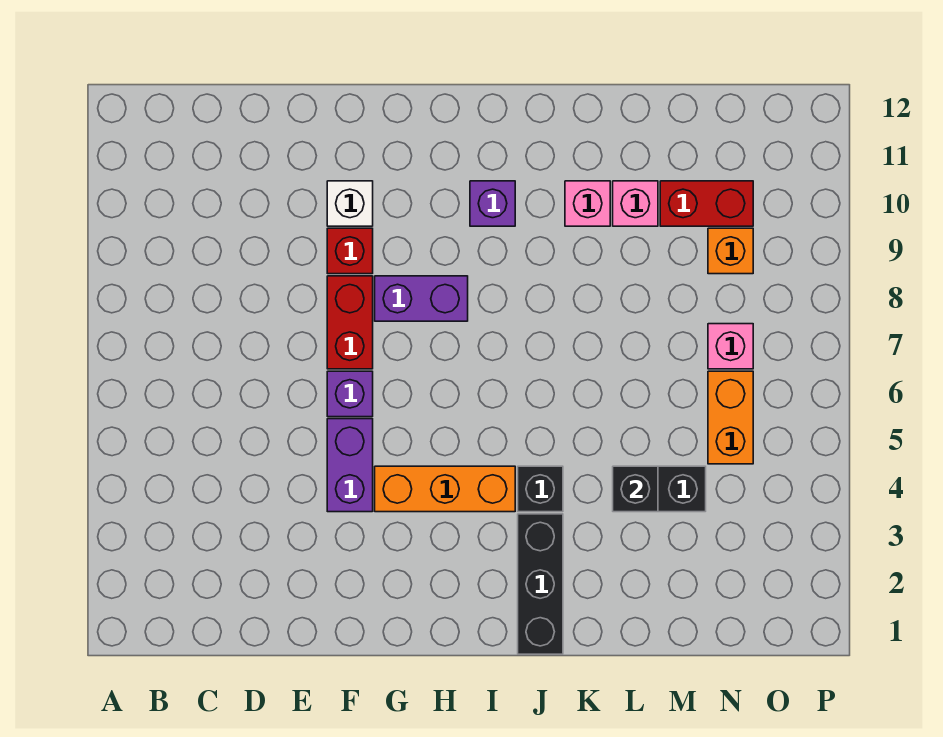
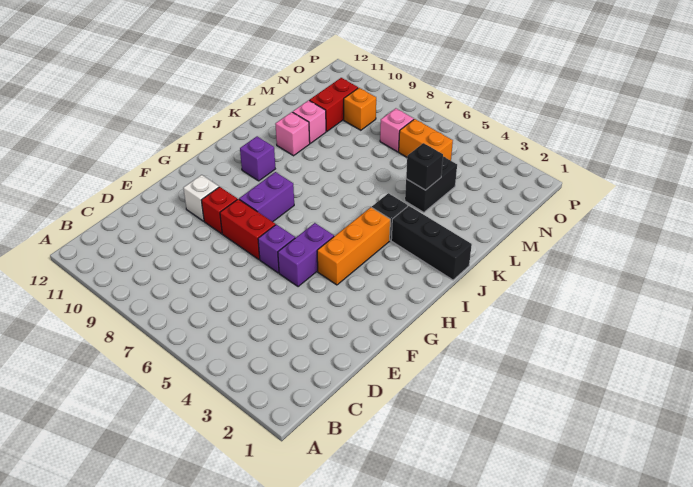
purple 1x2 brick [327,419,373,512] -> purple 1x2 brick turned to [278,223,334,287]

